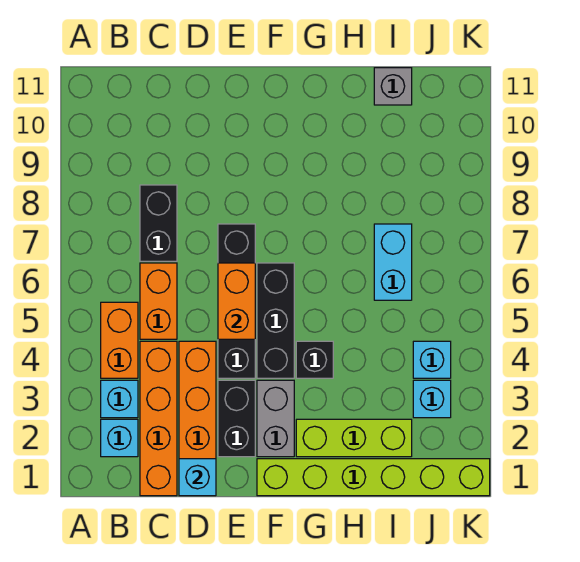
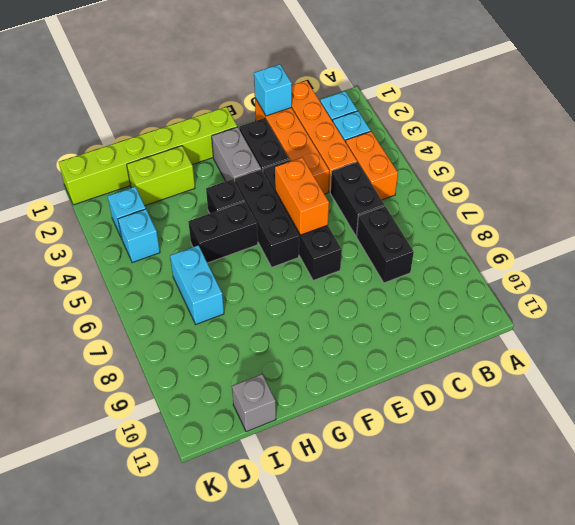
orange 1x2 brick [140,263,177,339] -> black 1x2 brick [330,162,385,236]
lime 1x3 brick [296,419,412,457] -> lime 1x2 brick [127,146,195,206]
none -> black 1x2 brick [188,201,258,263]

